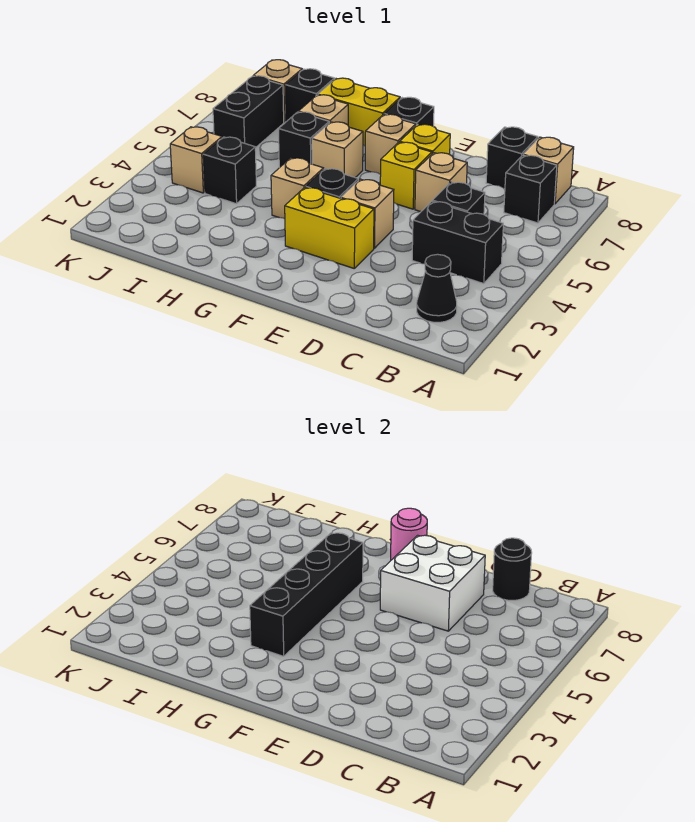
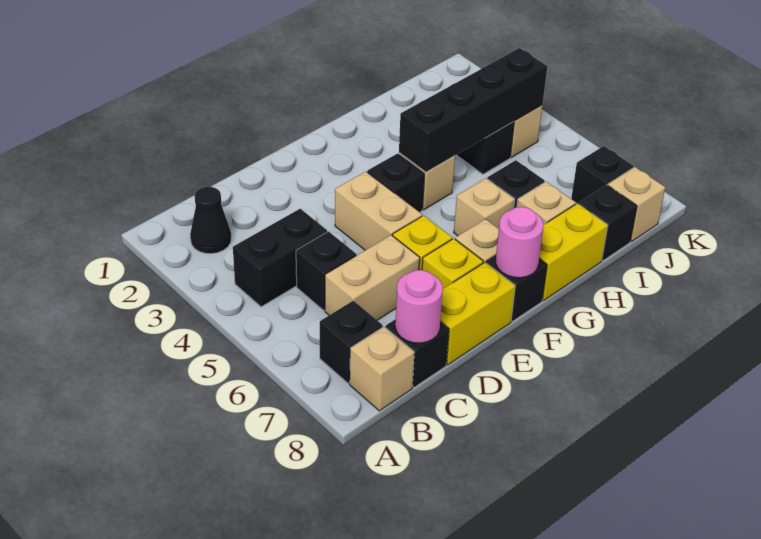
black 1x1 round brick [493,538,532,600] -> pink 1x1 round brick [395,270,443,343]
tan 1x1 brick [415,153,467,212] -> tan 1x2 brick [325,235,420,320]
white 2x2 brick [380,535,485,631] -> none
yellow 1x2 brick [285,187,374,268] -> yellow 1x2 brick moved to [440,262,515,365]
tan 1x1 brick [341,179,394,248] -> tan 1x2 brick [335,172,422,250]
black 1x4 brick [250,533,363,656] -> black 1x4 brick turned to [399,48,547,172]
black 1x2 brick [213,76,284,148] -> black 1x1 brick [571,146,633,204]

